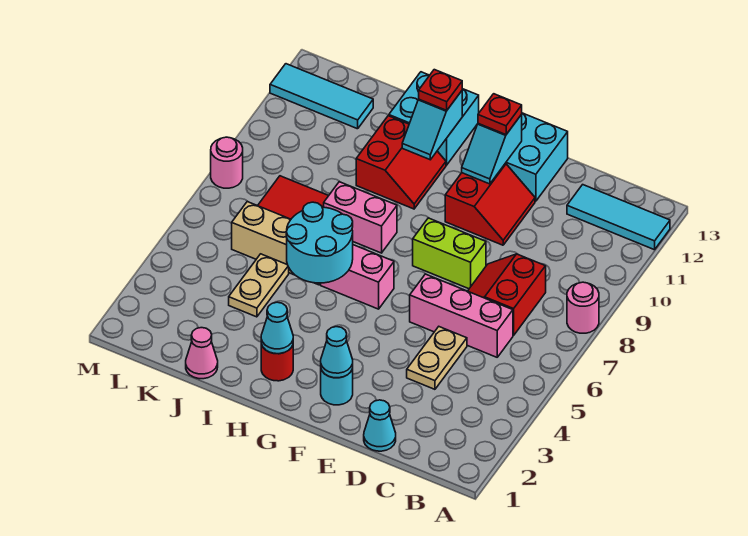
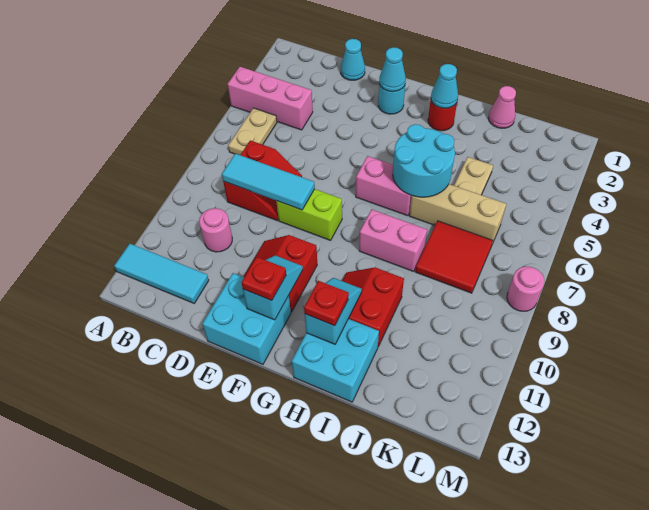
pink 1x1 round brick [567,282,599,333] -> pink 1x1 round brick moved to [199,208,232,252]
pink 1x3 brick [410,274,513,357] -> pink 1x3 brick moved to [228,67,313,130]
tan 1x2 plate [407,327,467,389] -> tan 1x2 plate moved to [228,108,277,155]
cyan 1x3 tile [270,64,373,129] -> cyan 1x3 tile moved to [222,154,315,210]

